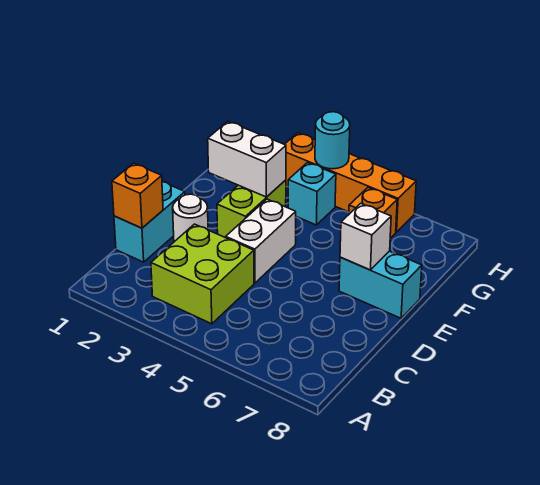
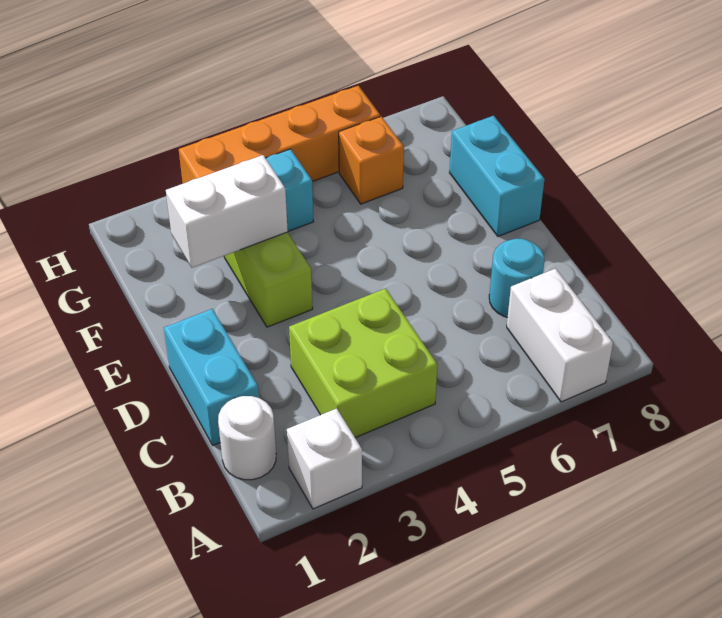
orange 1x1 brick [112,163,163,228] -> none
white 1x1 round brick [173,194,208,242] -> white 1x1 round brick moved to [218,396,276,480]
white 1x2 brick [226,199,296,283] -> white 1x2 brick moved to [507,269,613,402]
cyan 1x2 brick [339,251,422,318] -> cyan 1x2 brick turned to [450,116,544,236]
white 1x1 brick [340,203,391,270] -> white 1x1 brick moved to [287,408,362,509]
cyan 1x1 round brick [315,112,350,169] -> cyan 1x1 round brick moved to [489,239,544,317]

